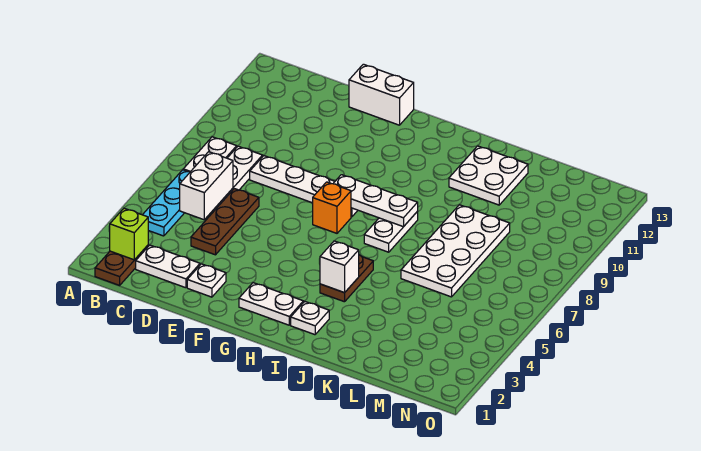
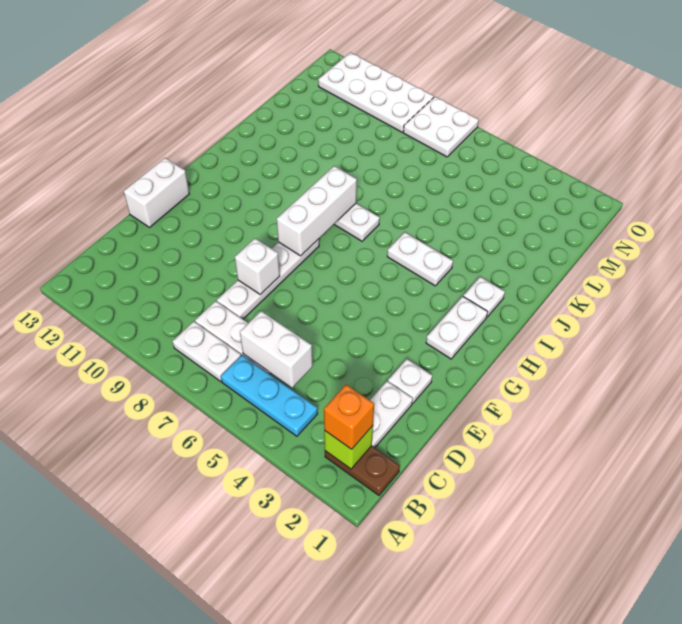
brown 1x3 plate [191,189,259,255] -> none
orange 1x1 brick [313,182,351,233] -> orange 1x1 brick moved to [324,385,374,449]
white 1x3 plate [333,175,418,227] -> white 1x3 brick [277,166,357,256]
brown 1x2 plate [320,255,373,302] -> white 1x2 plate [387,232,453,286]
white 1x1 brick [320,241,359,293] -> white 1x1 brick moved to [235,239,280,295]
white 2x2 plate [449,146,528,205] -> white 2x2 plate moved to [403,97,479,157]
white 2x4 plate [401,205,510,297] -> white 2x4 plate moved to [318,52,434,132]

